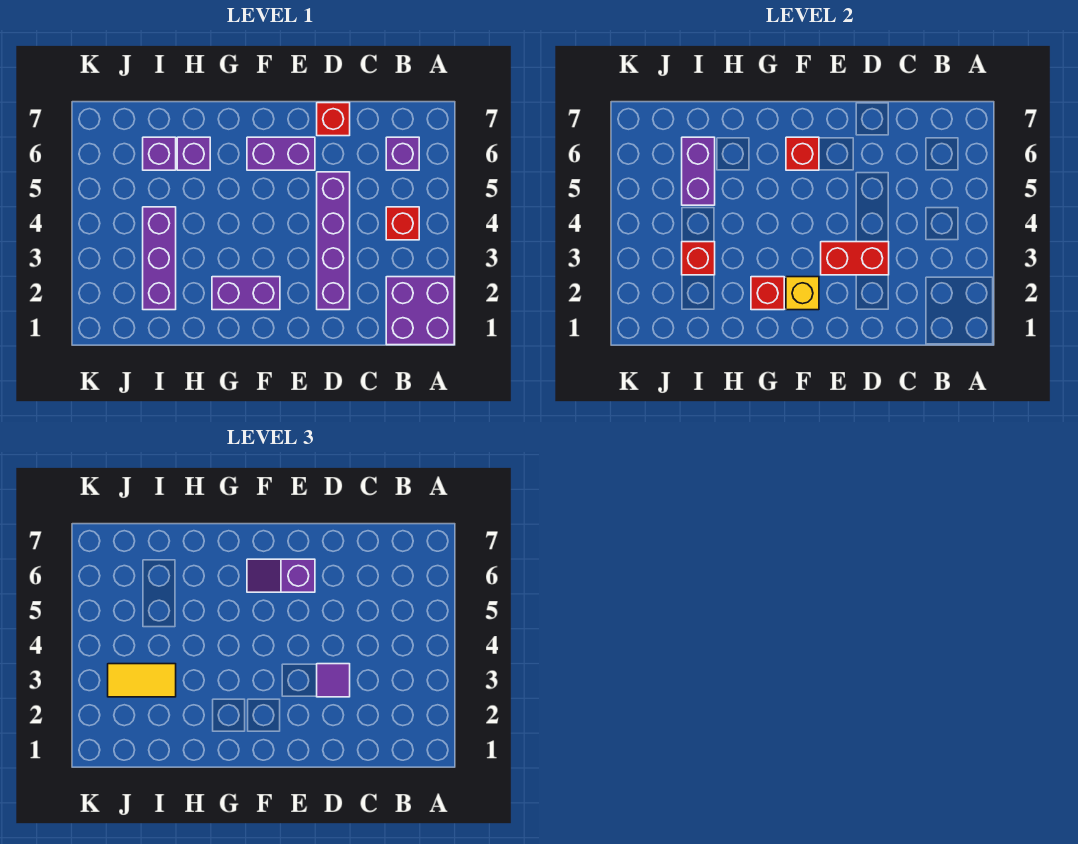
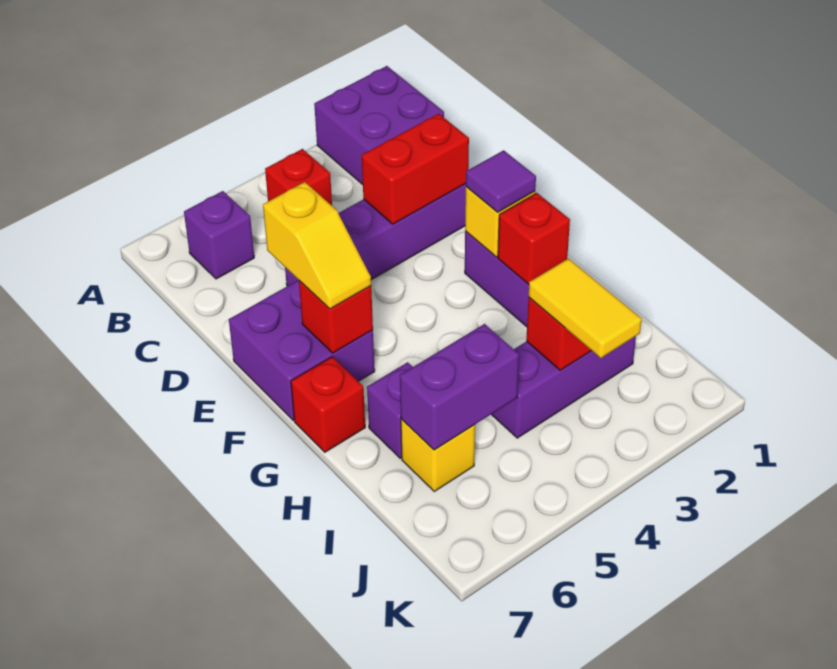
red 1x2 brick [821,242,889,275] -> red 1x2 brick turned to [362,114,469,224]
purple 1x1 tile [317,664,350,697] -> purple 1x1 tile moved to [466,150,536,212]
red 1x1 brick [317,103,350,136] -> red 1x1 brick moved to [291,357,365,452]
purple 1x2 brick [247,137,315,170] -> purple 2x2 brick [229,280,375,420]
purple 1x2 slope [247,559,315,592] -> yellow 1x2 slope [263,182,371,309]
purple 1x1 brick [143,137,176,170] -> yellow 1x1 brick [401,419,475,491]

